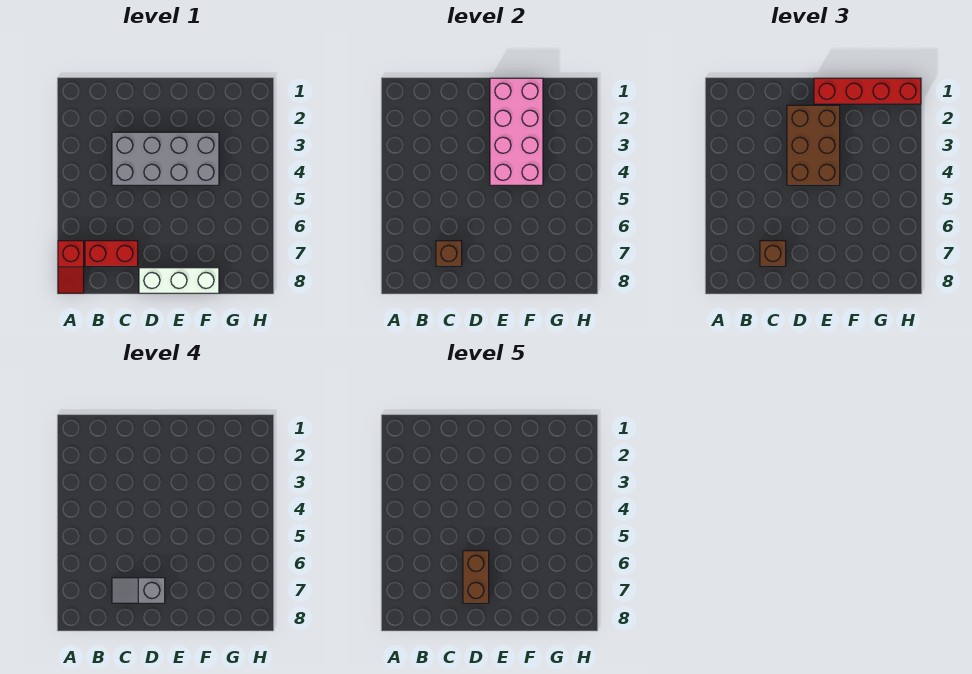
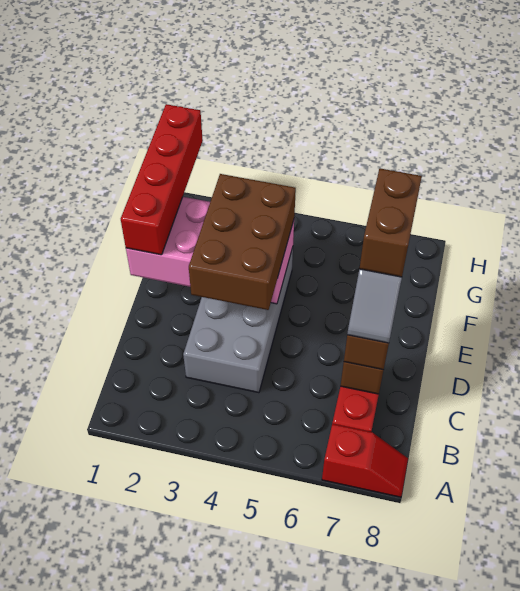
brown 2x3 brick [787,105,840,185] -> brown 2x3 brick turned to [189,174,296,310]
brown 1x2 brick [463,551,489,603] -> brown 1x2 brick turned to [359,169,422,277]
white 1x3 brick [139,268,219,293] -> none

